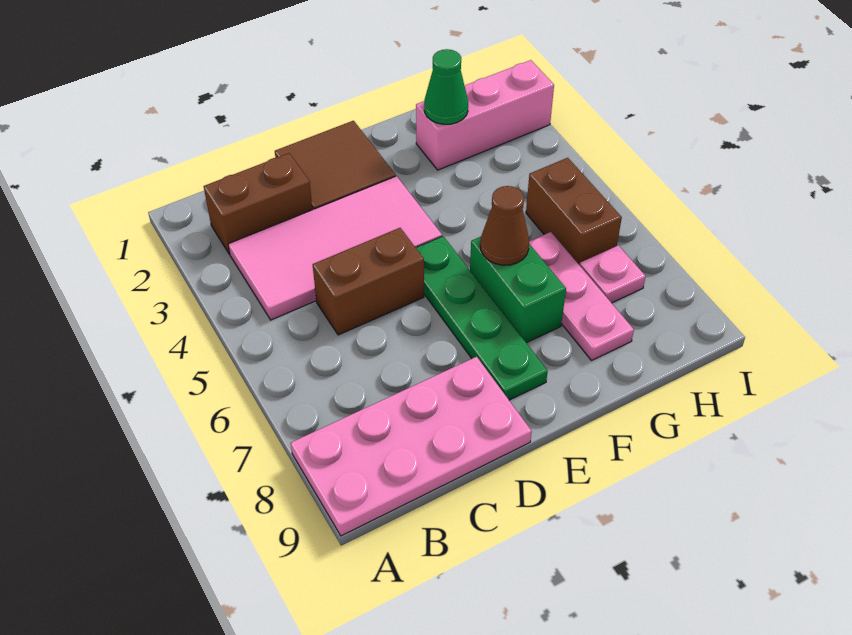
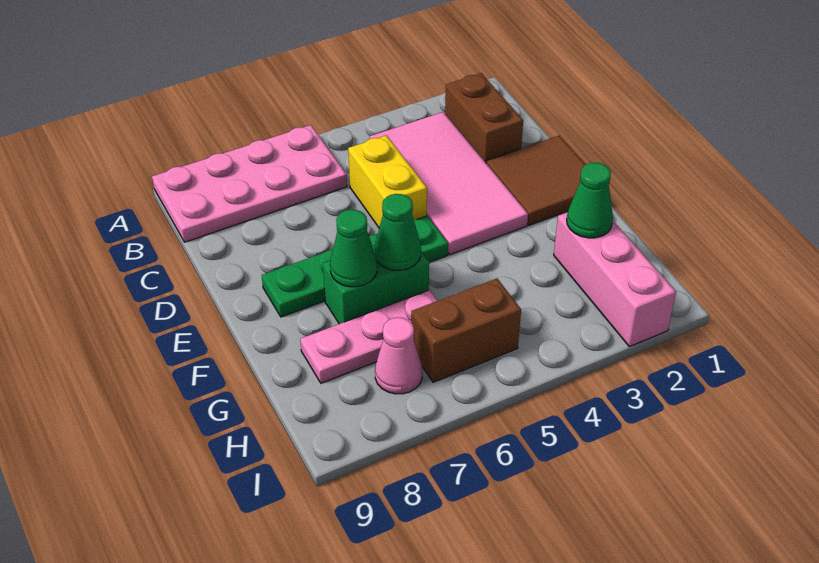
pink 2x4 plate [291,357,532,536] -> pink 2x4 plate turned to [152,125,347,242]
brown 1x2 brick [313,228,424,335] -> yellow 1x2 brick [348,135,427,227]
brown 1x1 cone [480,186,529,265] -> green 1x1 cone [375,194,421,270]
none -> green 1x1 cone [330,210,377,287]
pink 1x1 plate [580,245,646,303] -> pink 1x1 cone [375,318,422,394]

